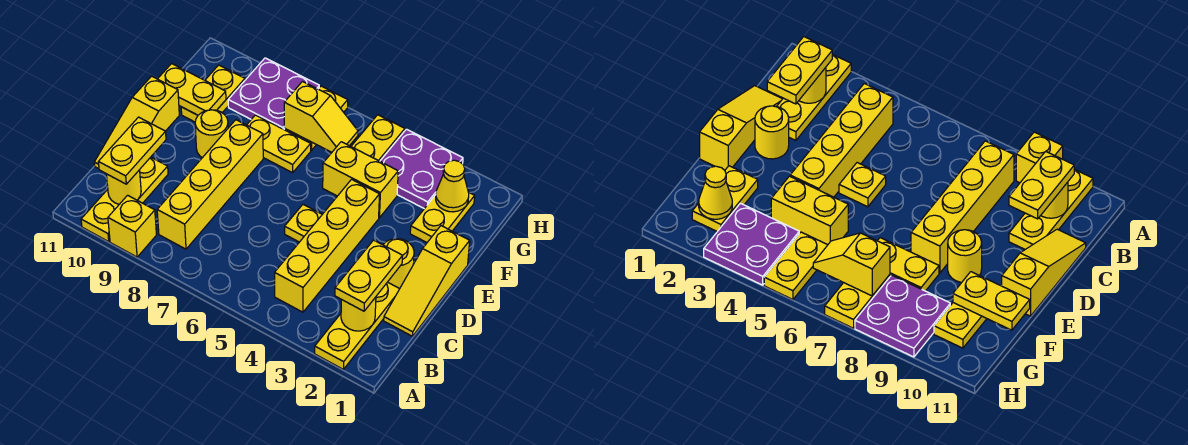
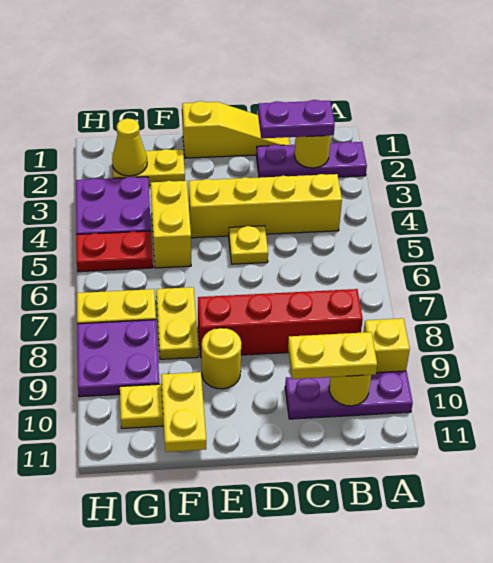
yellow 1x3 plate [315,282,399,369] -> purple 1x3 plate [256,141,367,178]
yellow 1x3 plate [81,157,168,242] -> purple 1x3 plate [285,371,413,419]
yellow 1x2 plate [335,240,403,311] -> purple 1x2 plate [258,100,335,138]
yellow 1x4 brick [157,120,263,249] -> red 1x4 brick [198,289,363,357]
yellow 1x3 slope [94,76,179,169] -> none
yellow 1x1 round brick [383,239,414,289] -> none
yellow 1x2 plate [351,115,405,161] -> red 1x2 plate [76,231,153,272]
yellow 1x2 slope [284,82,358,152] -> none

